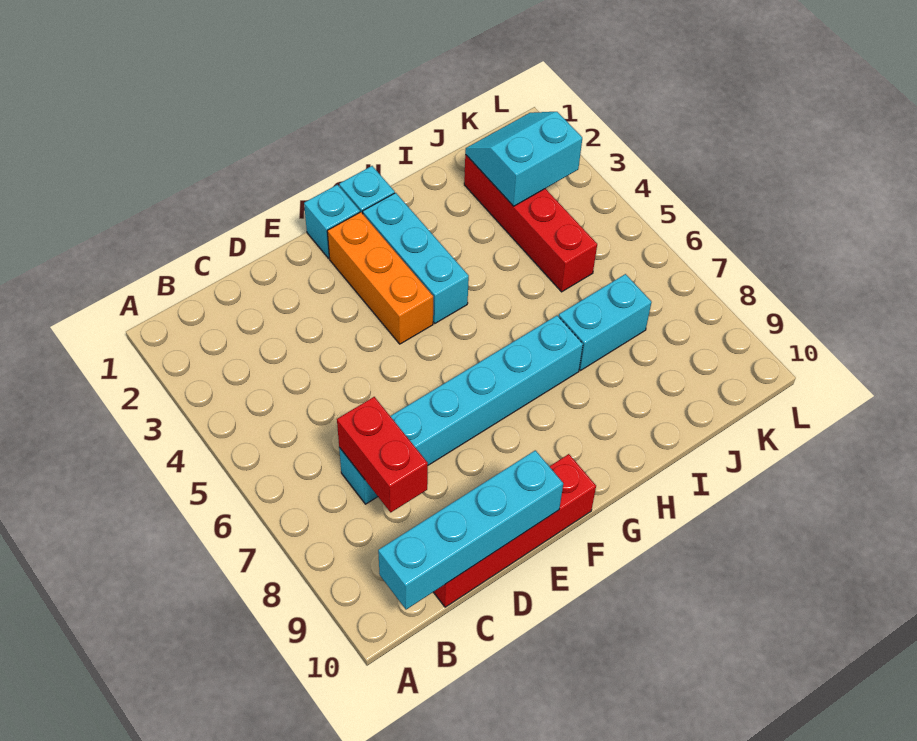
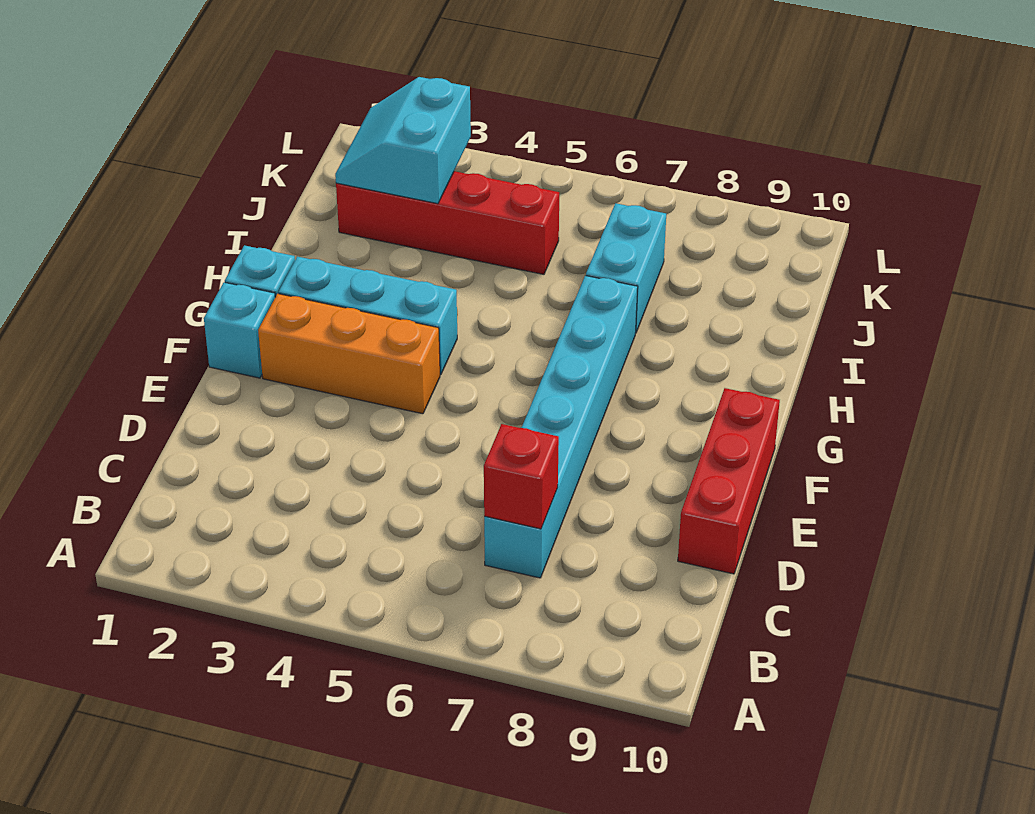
cyan 1x4 brick [378,450,563,609] -> none
red 1x2 brick [337,397,428,512] -> red 1x1 brick [484,424,559,529]
red 1x4 brick [434,454,596,607] -> red 1x3 brick [678,388,780,574]

